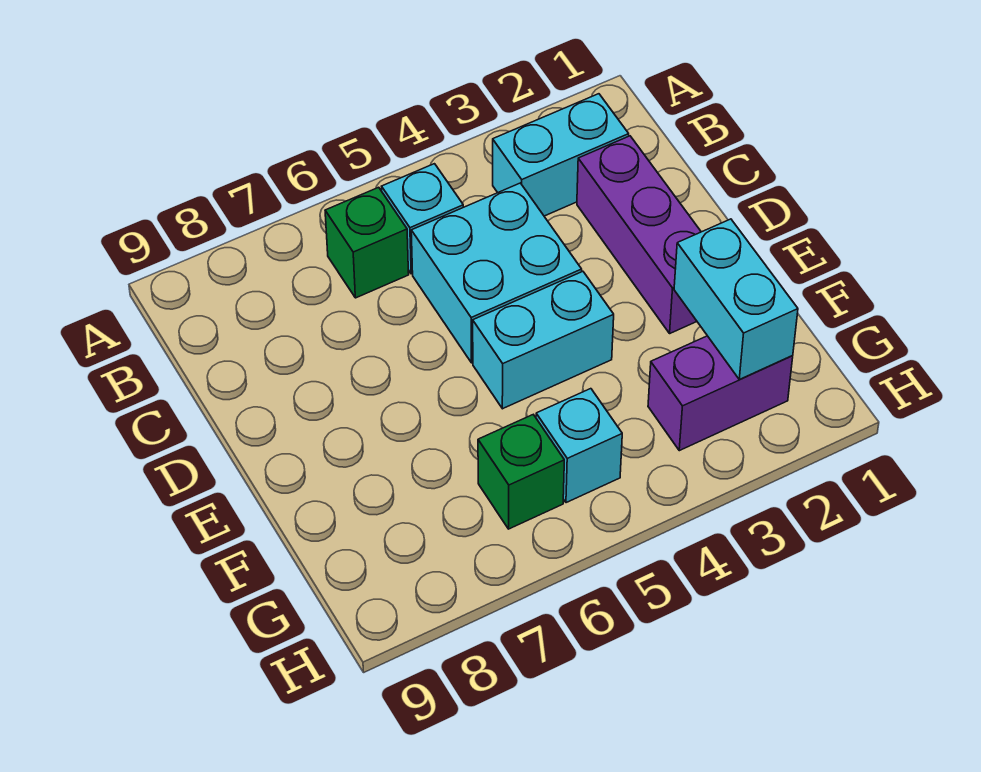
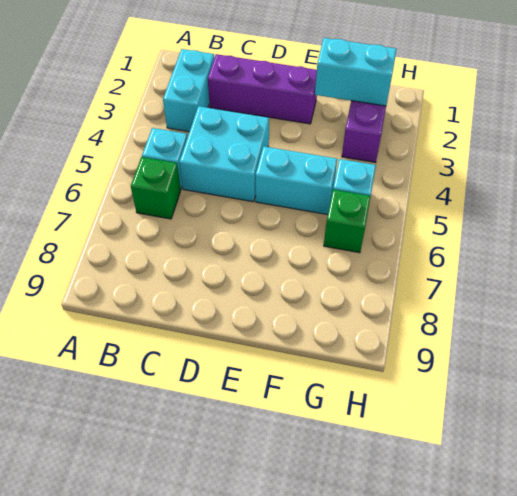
cyan 1x2 brick [473,271,614,409] -> cyan 1x2 brick turned to [256,146,337,215]

